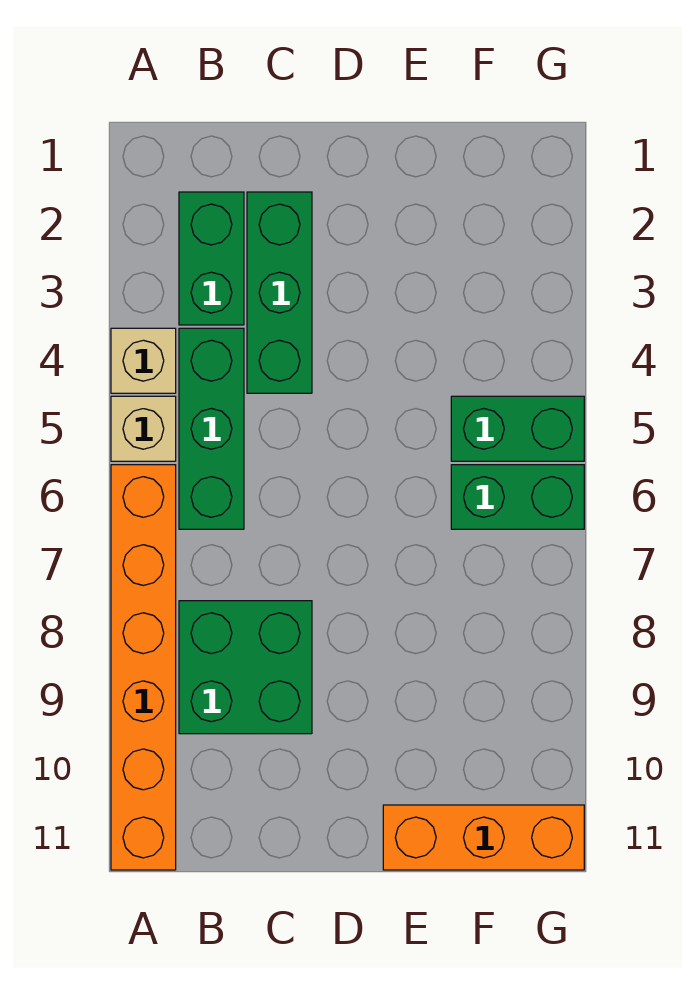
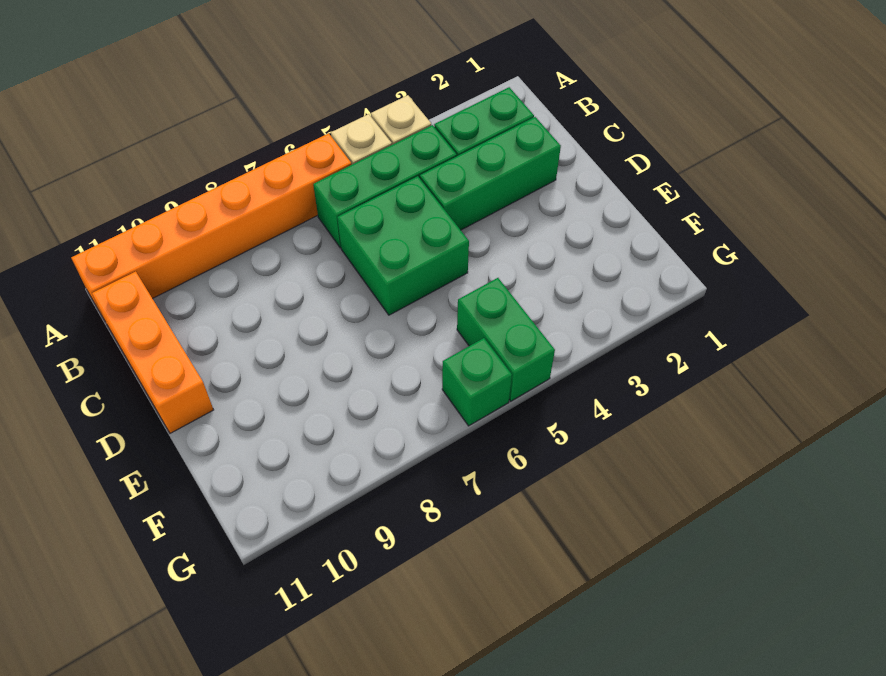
green 2x2 brick [179,601,312,734] -> green 2x2 brick moved to [337,176,469,315]
orange 1x3 brick [383,805,584,870] -> orange 1x3 brick moved to [92,272,213,433]
green 1x2 brick [451,465,584,529] -> green 1x1 brick [442,338,512,426]

